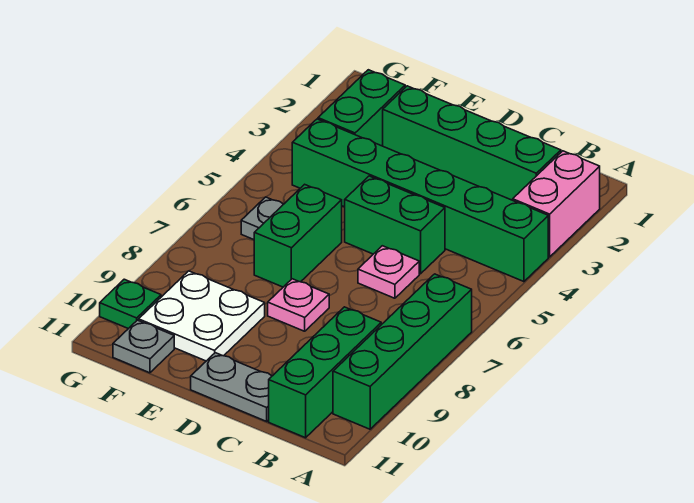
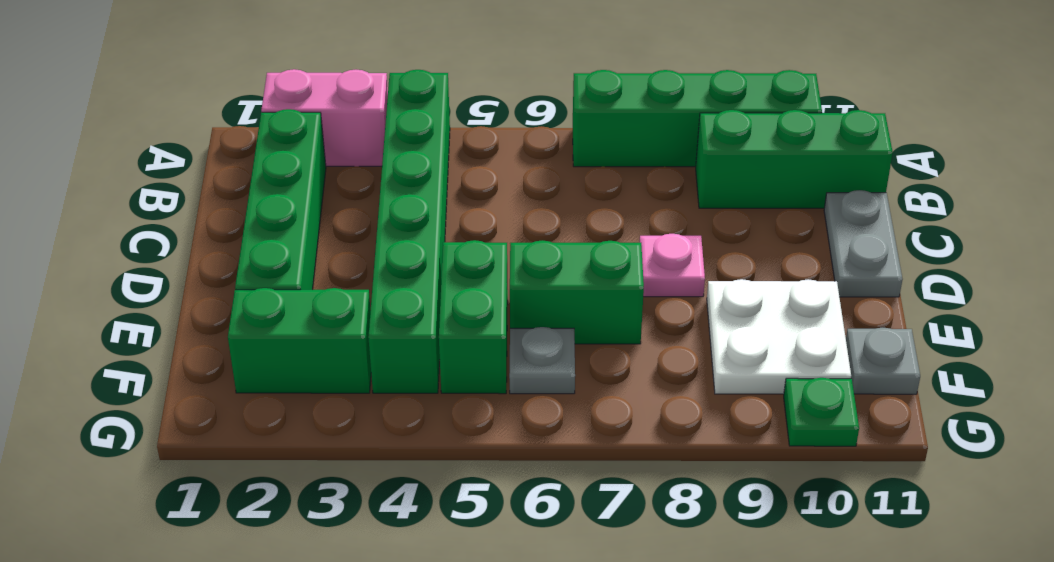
green 1x2 brick [345,176,445,274] -> green 1x2 brick moved to [439,240,508,394]
pink 1x1 plate [358,246,419,298] -> none

